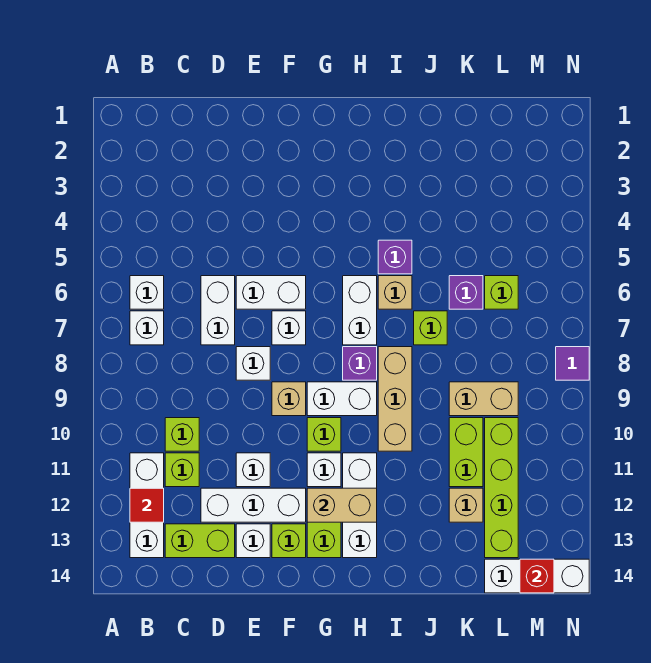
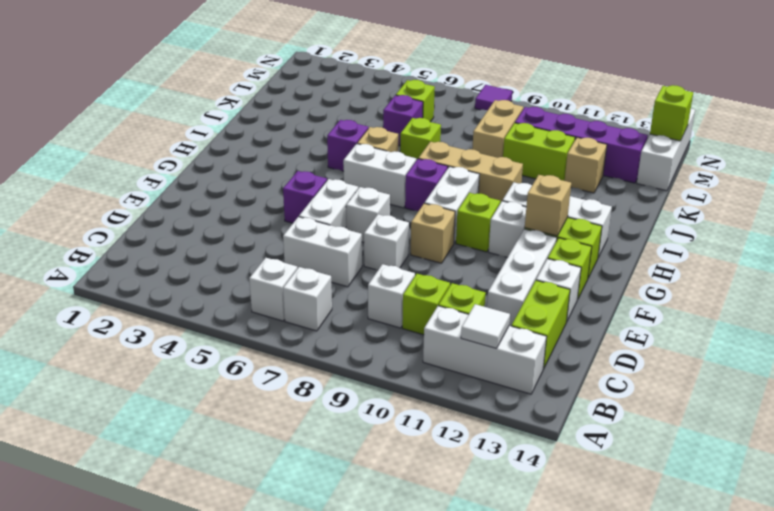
red 1x1 tile [130,488,164,522] -> white 1x1 tile [461,304,510,348]
white 1x1 brick [236,453,270,487] -> white 1x1 brick moved to [368,264,415,328]
none -> purple 1x1 brick [283,171,327,223]
tan 1x2 brick [307,488,377,522] -> tan 1x1 brick [525,175,571,236]
lime 1x4 brick [485,418,518,558] -> purple 1x4 brick [515,107,648,183]
red 1x1 brick [520,559,554,593] -> lime 1x1 brick [650,85,693,141]

